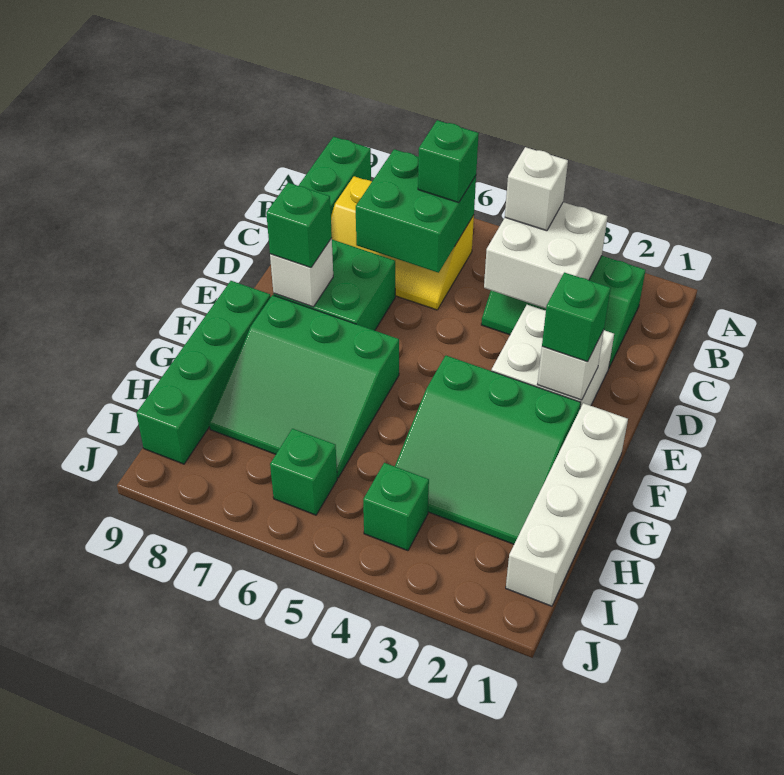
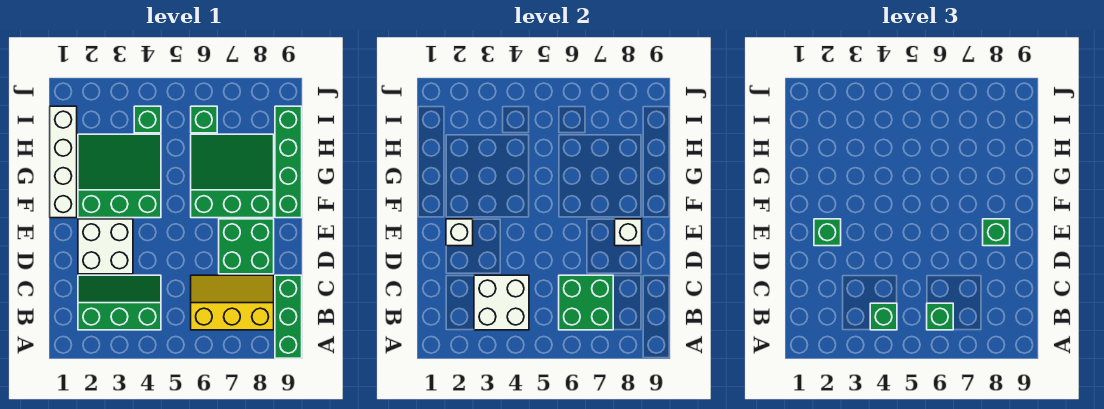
white 1x1 brick [505,147,568,231] -> green 1x1 brick [870,303,897,330]

